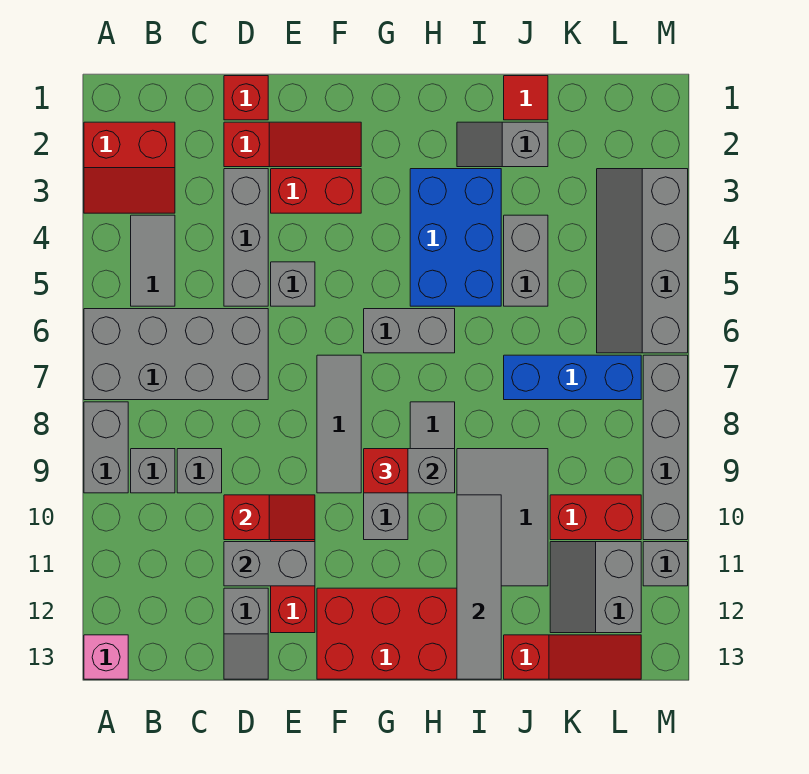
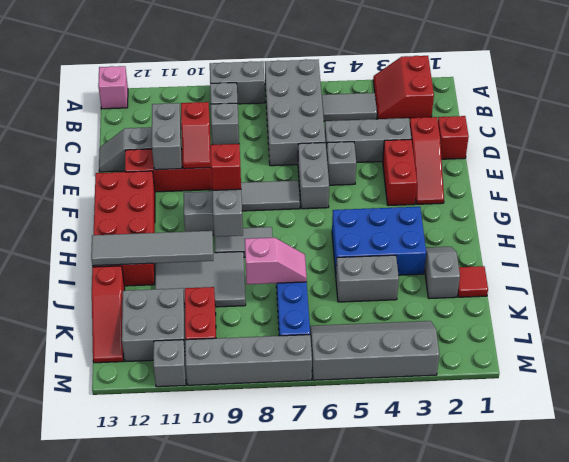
grey 1x2 brick [364,309,455,353] -> grey 1x2 brick moved to [298,143,329,209]
none -> pink 1x2 slope [245,238,307,284]
grey 2x2 slope [550,542,641,633] -> grey 2x2 brick [122,288,185,362]

